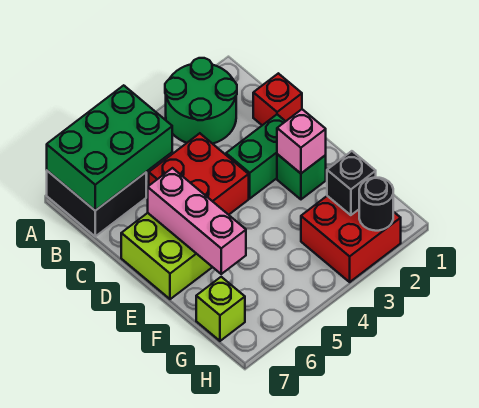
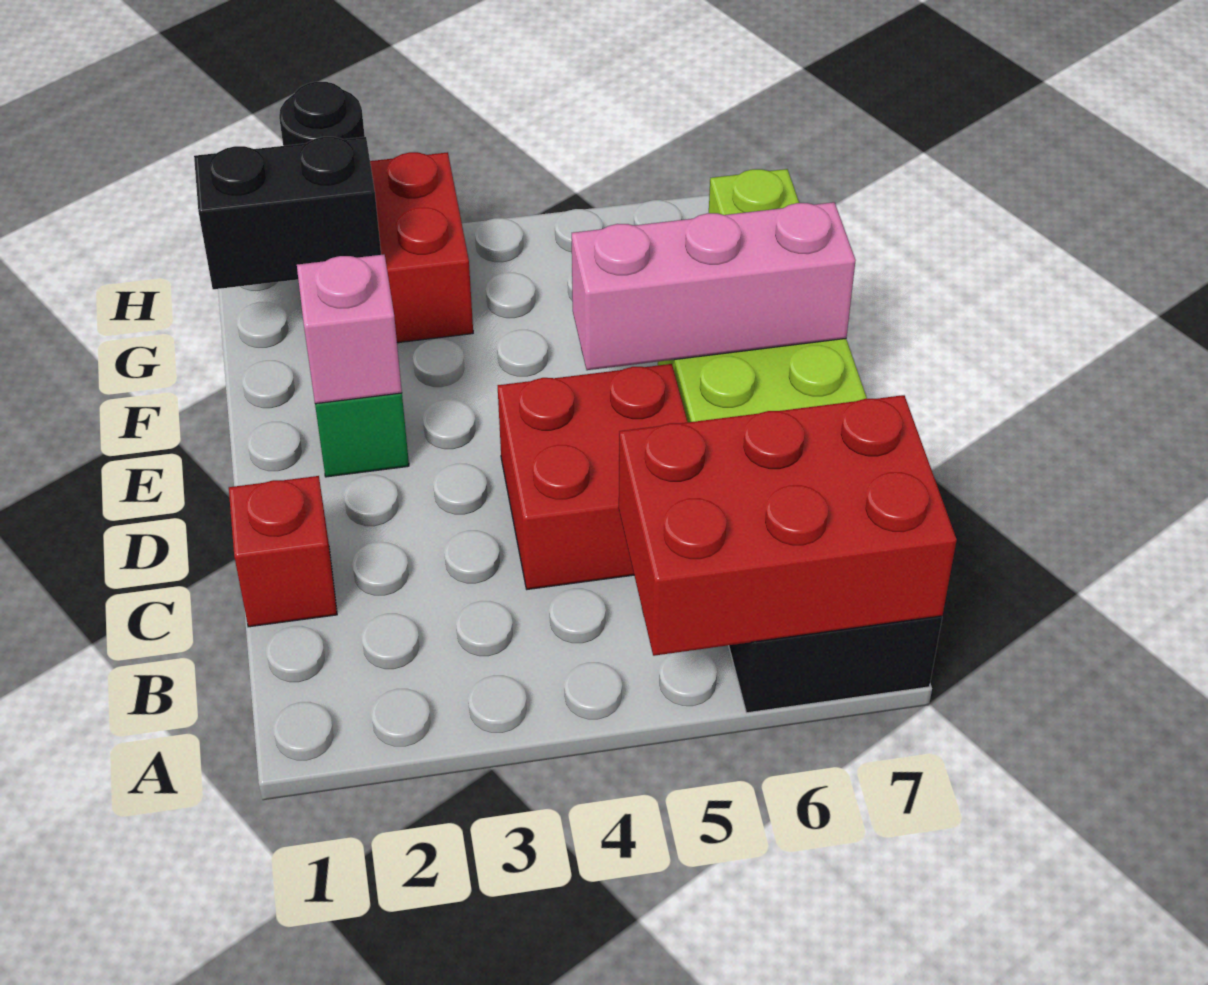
green 2x2 round brick [165,58,237,144] -> none
green 2x3 brick [47,85,172,211] -> red 2x3 brick [619,395,957,656]
green 1x2 brick [226,114,286,198] -> none
pink 1x3 brick [148,168,246,274] -> pink 1x3 brick turned to [572,202,856,370]
black 1x1 brick [327,151,376,215] -> black 1x2 brick [194,137,381,289]

